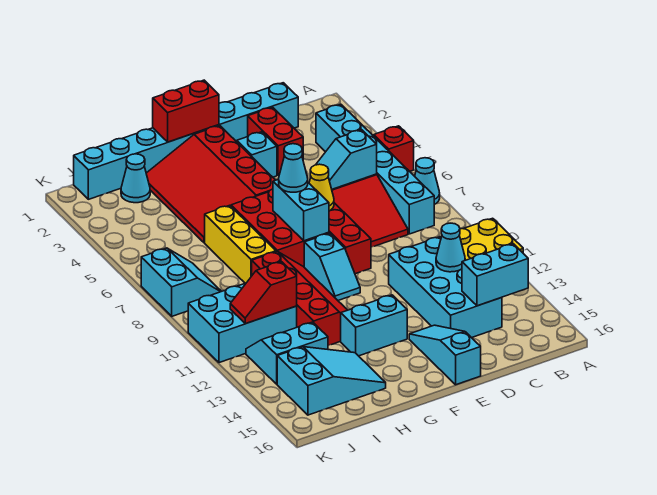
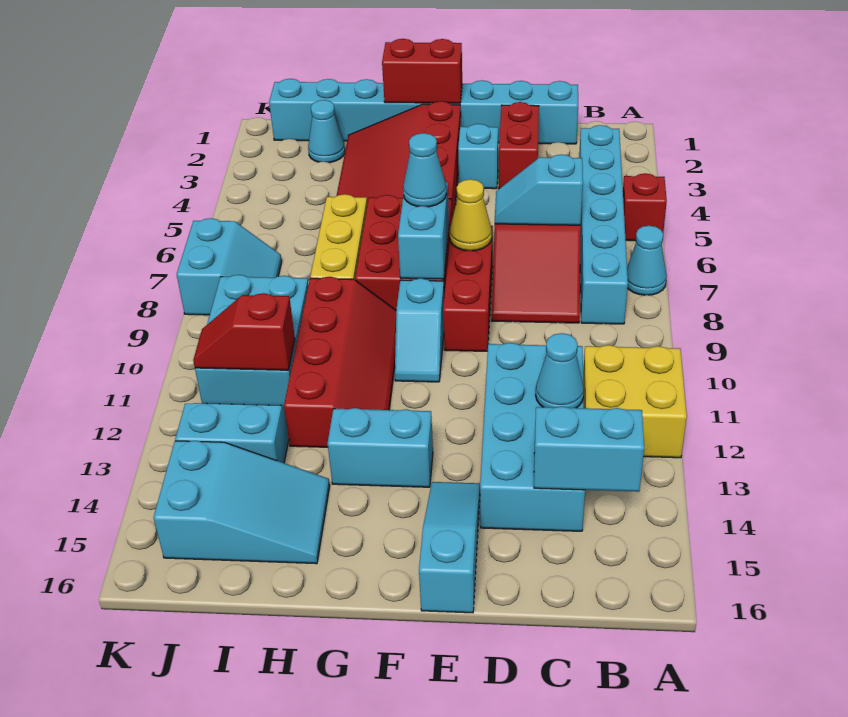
cyan 2x3 brick [188,283,297,363] -> cyan 2x3 brick turned to [195,275,309,406]

